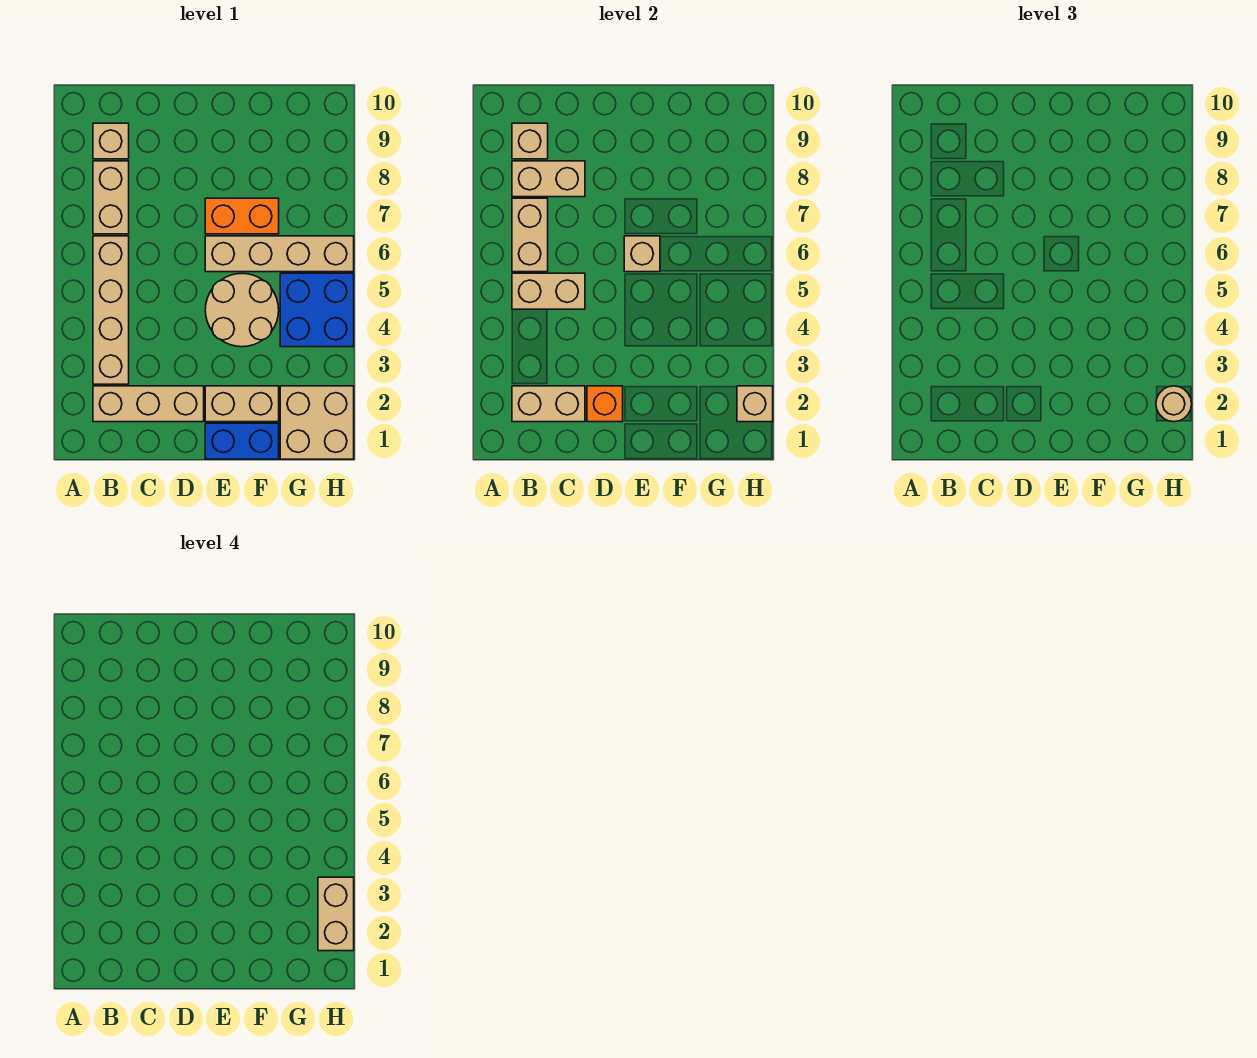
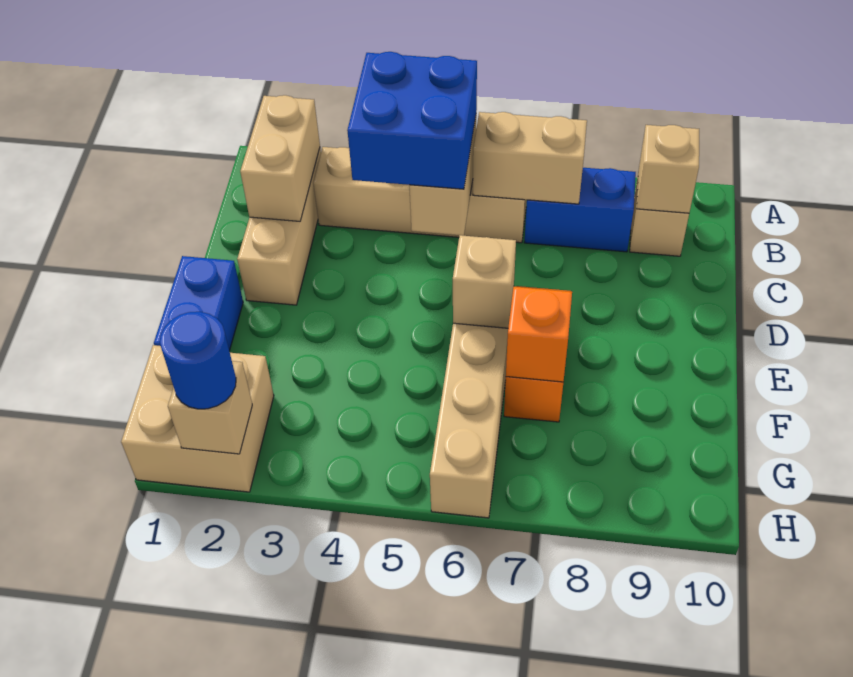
tan 1x2 brick [93,161,129,234] -> blue 1x2 brick [524,168,636,252]
tan 1x2 brick [512,161,585,197] -> none
orange 1x1 brick [587,386,623,422] -> orange 1x1 brick moved to [506,287,572,382]
tan 1x2 brick [205,386,279,422] -> none
tan 2x2 round brick [205,274,279,347] -> none
blue 2x2 brick [280,273,354,347] -> blue 2x2 brick moved to [347,52,477,189]
tan 1x1 round brick [1156,386,1192,422] -> blue 1x1 round brick [160,312,236,409]
tan 1x2 brick [318,877,354,951] -> none

